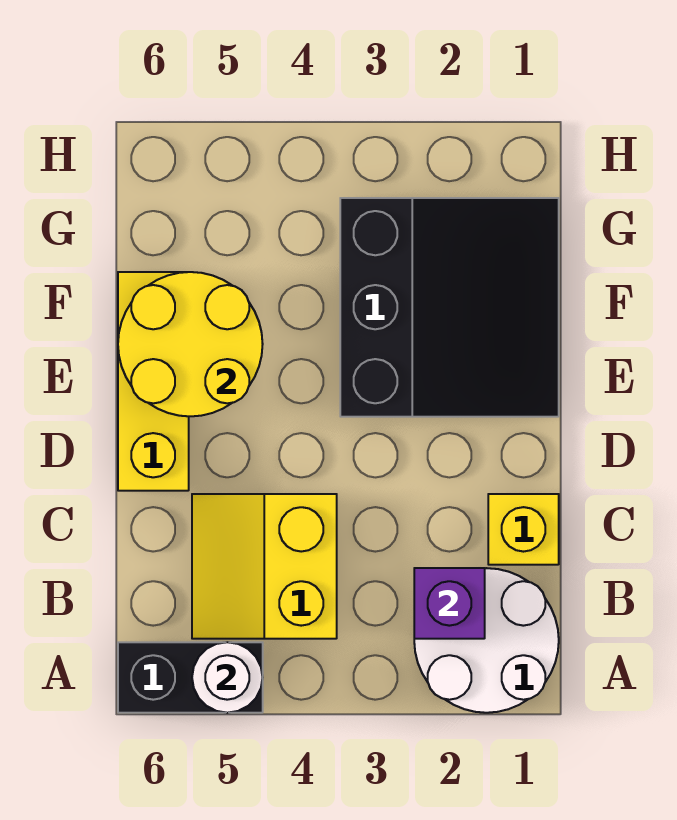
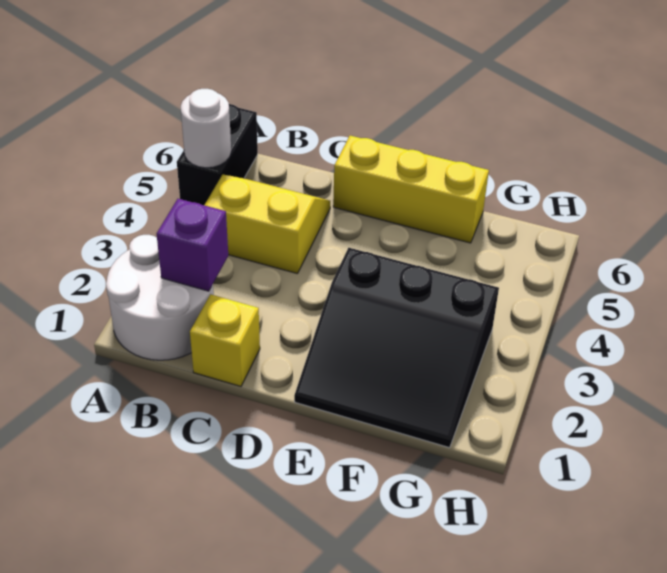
yellow 2x2 round brick [118,272,263,416] -> none

